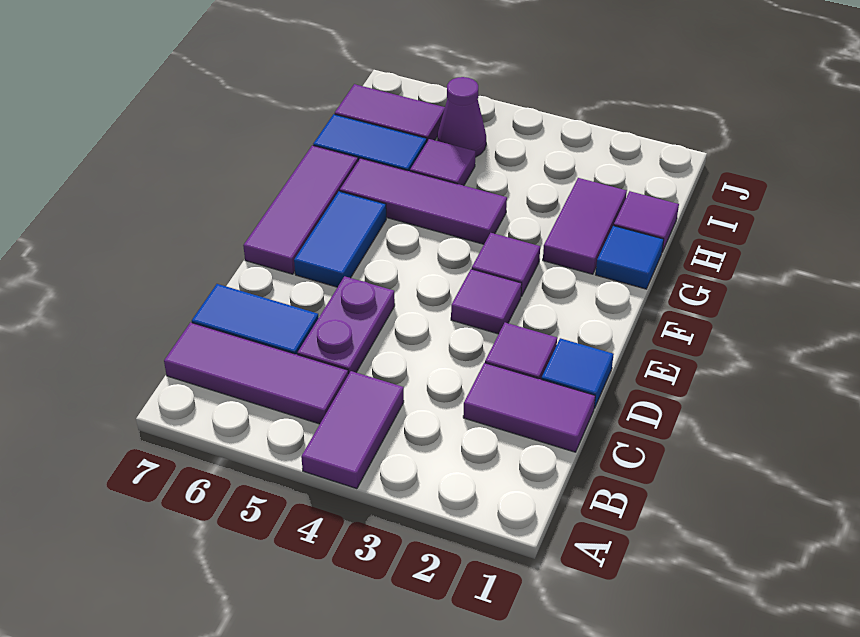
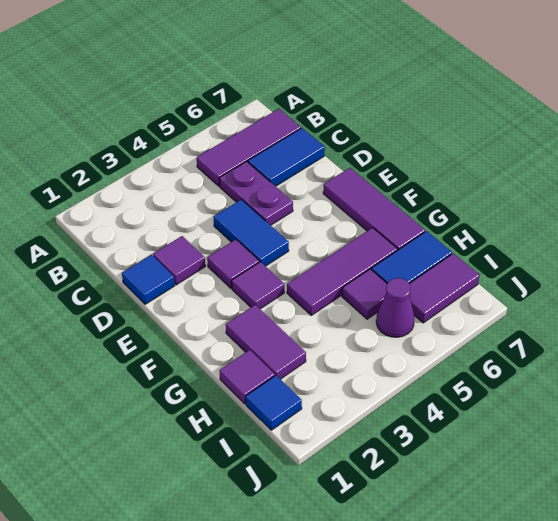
purple 1x2 tile [301,371,404,489] -> none
purple 1x2 tile [463,363,595,452] -> none
blue 1x2 tile [294,191,386,287] -> blue 1x2 tile moved to [214,199,289,266]
blue 1x1 tile [596,226,664,289] -> blue 1x1 tile moved to [246,375,302,430]

